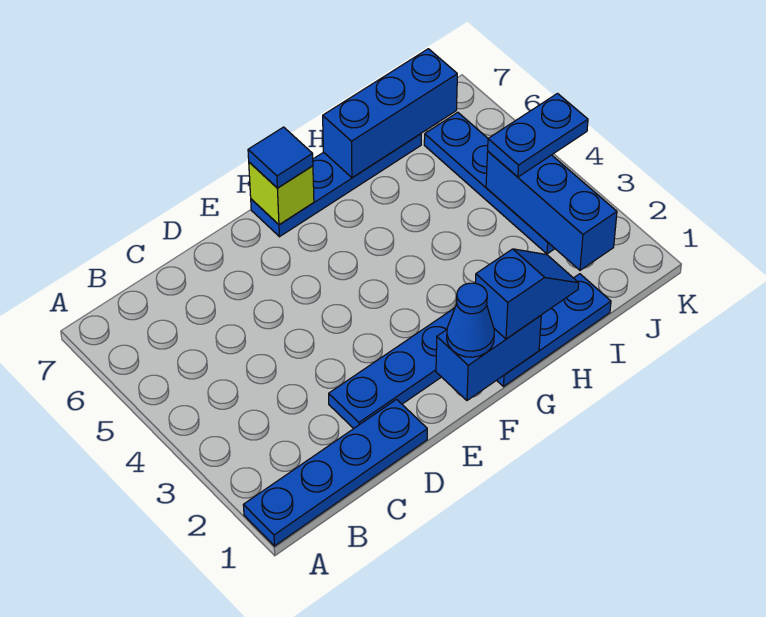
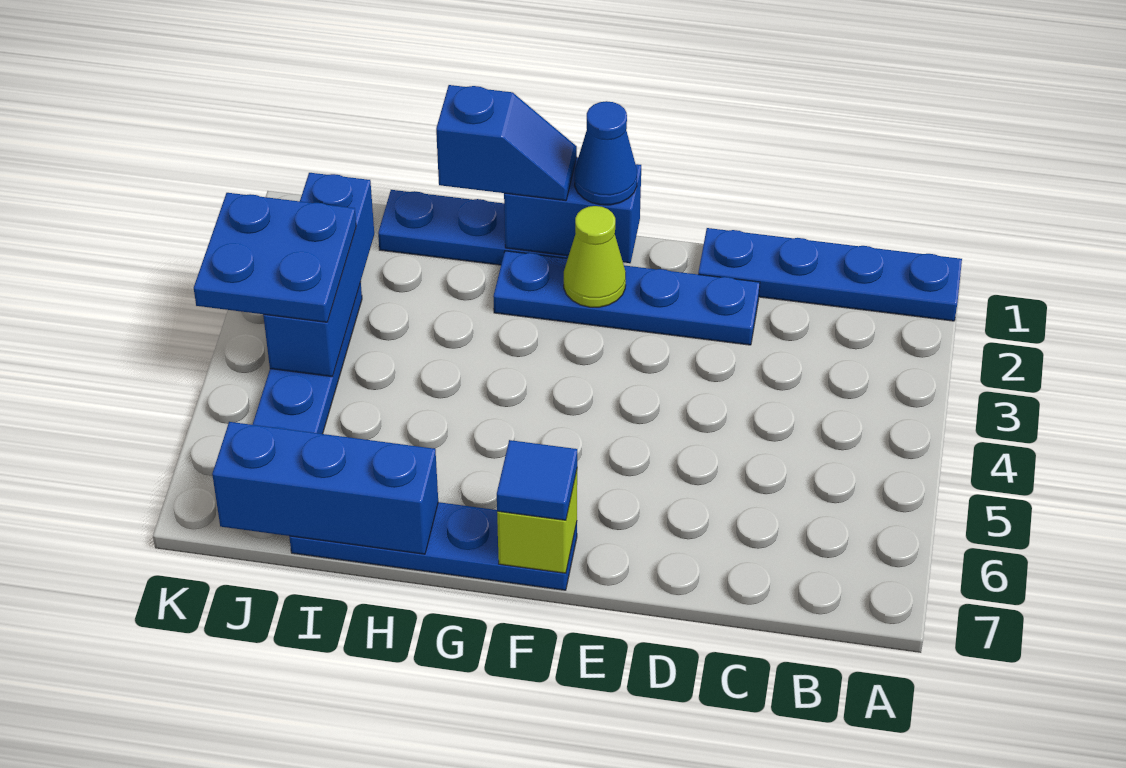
none -> lime 1x1 cone [564,206,626,307]
blue 1x2 slope [475,249,579,339] -> blue 1x2 slope turned to [436,85,577,201]
blue 1x2 plate [488,94,588,177] -> blue 2x2 plate [194,193,356,322]

